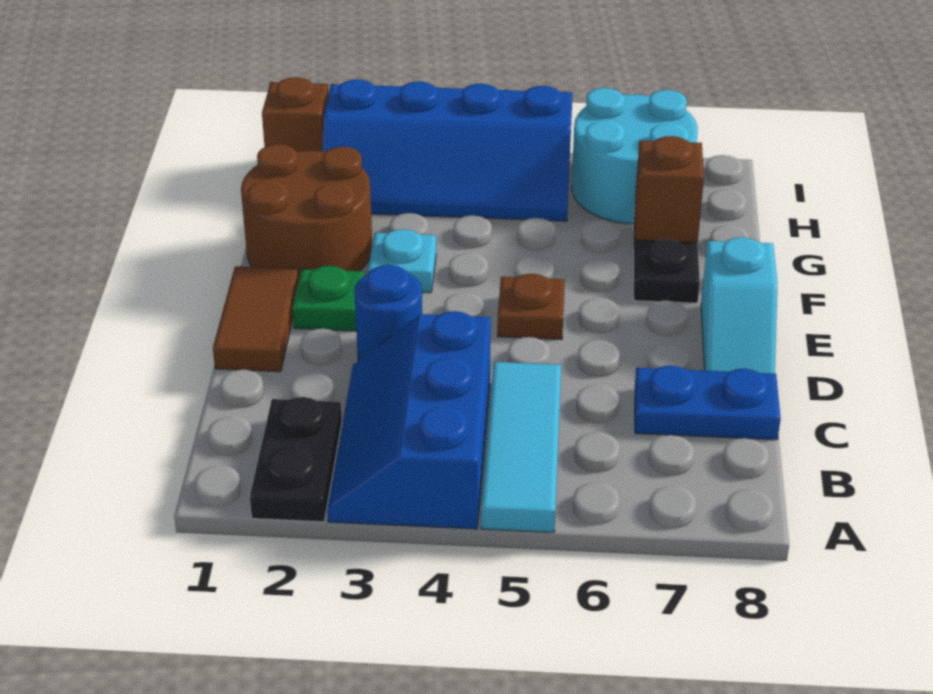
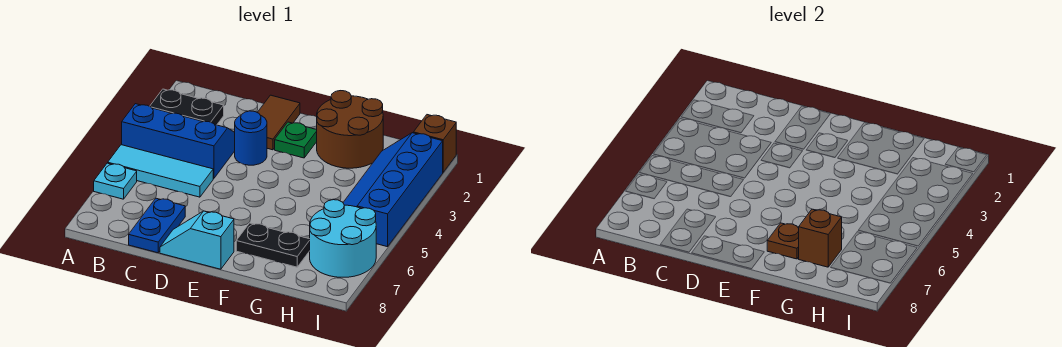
brown 1x2 tile [213,266,299,372] -> brown 1x2 tile turned to [257,95,300,150]
brown 1x1 plate [497,274,565,339] -> brown 1x1 plate moved to [767,223,799,259]
cyan 1x1 plate [368,229,436,293] -> cyan 1x1 plate moved to [94,163,137,199]

